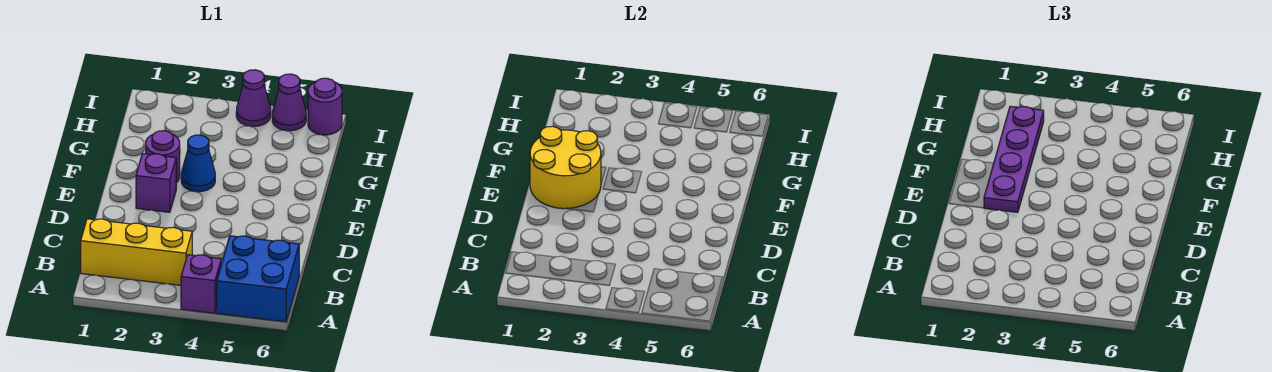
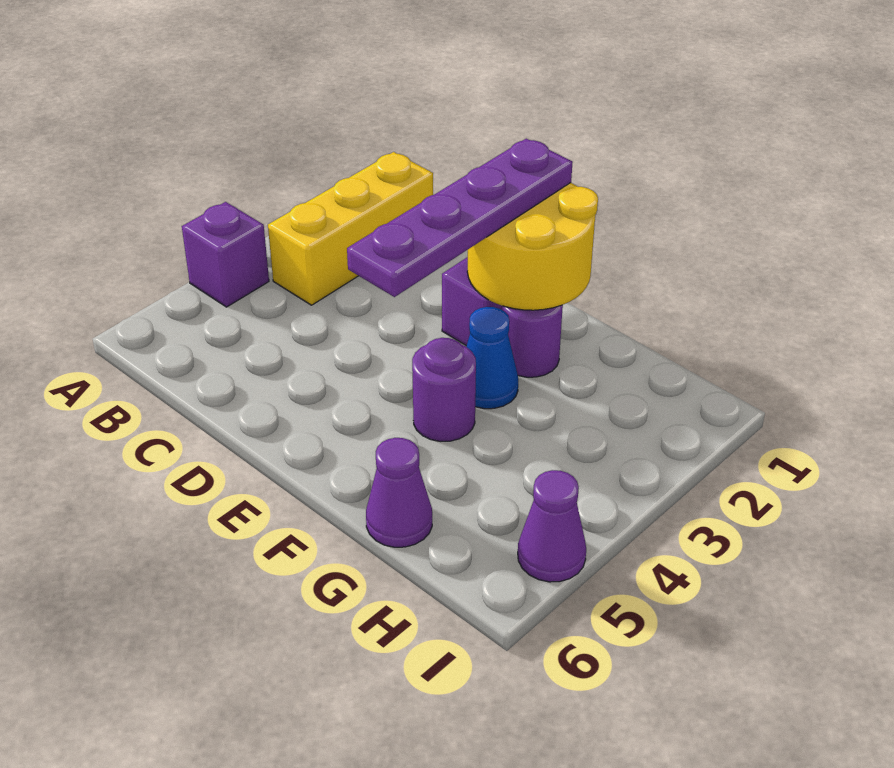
blue 2x2 brick [217,236,299,322] -> none
purple 1x4 plate [984,106,1044,212] -> purple 1x4 plate turned to [347,139,573,297]
purple 1x1 cone [236,70,271,126] -> purple 1x1 cone moved to [366,438,432,547]
purple 1x1 round brick [308,78,342,135] -> purple 1x1 round brick moved to [412,338,476,441]

